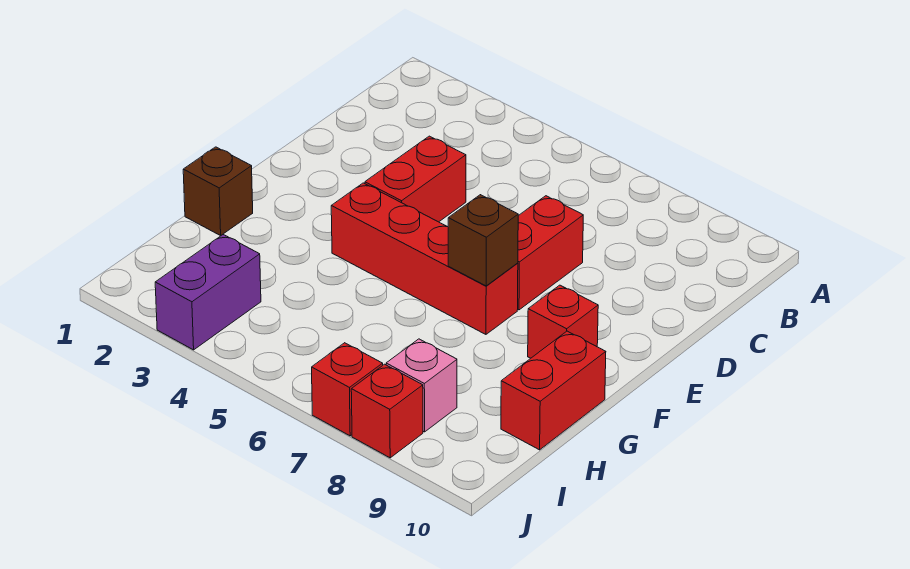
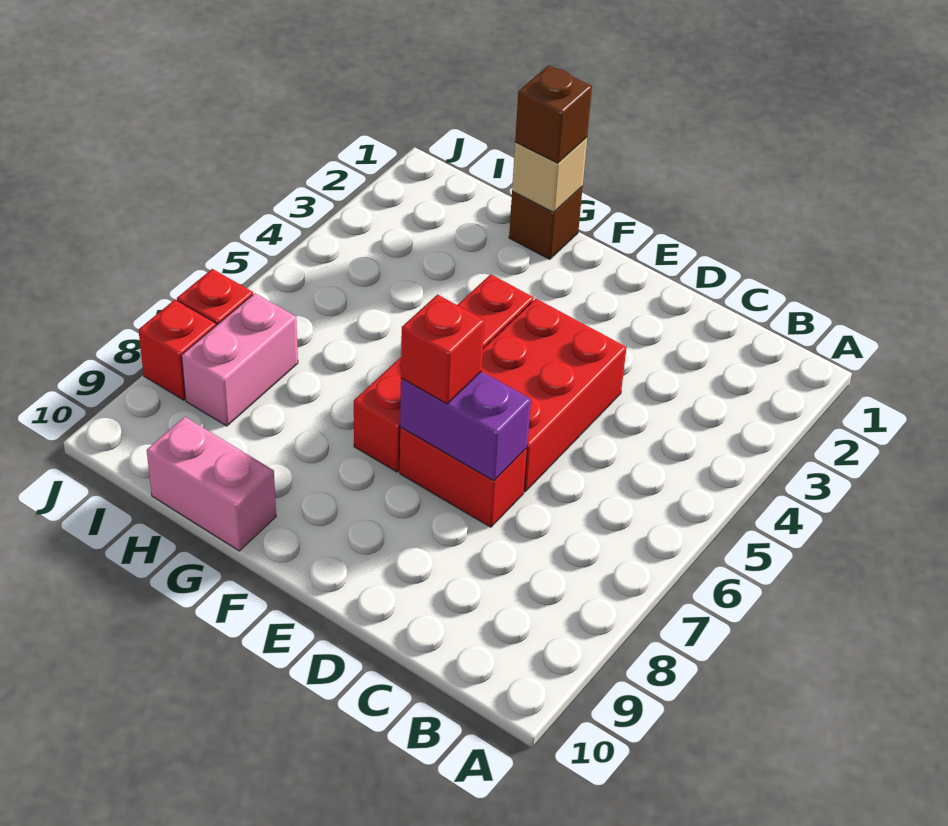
red 1x2 brick [365,136,466,222] -> red 2x3 brick [482,299,627,492]
brown 1x1 brick [448,195,518,286] -> brown 1x1 brick moved to [515,65,592,163]
red 1x1 brick [528,285,598,358] -> red 1x1 brick moved to [401,295,485,404]
none -> tan 1x1 brick [512,137,587,212]
red 1x2 brick [501,331,606,450] -> pink 1x2 brick [147,417,276,551]
purple 1x2 brick [155,235,261,350] -> purple 1x2 brick moved to [400,371,531,481]
pink 1x1 brick [386,339,457,432] -> pink 1x2 brick [182,293,298,426]

